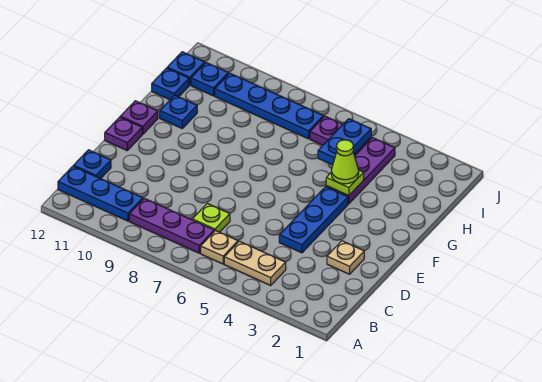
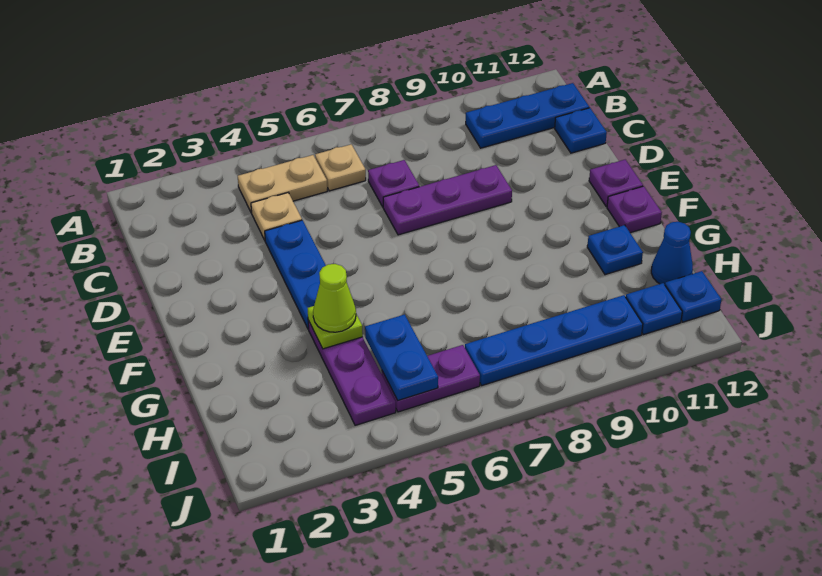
purple 1x3 plate [129,198,214,253] -> purple 1x3 plate moved to [383,165,512,235]
lime 1x1 plate [192,204,230,232] -> purple 1x1 plate [368,160,419,207]
tan 1x1 plate [327,241,364,274] -> tan 1x1 plate moved to [251,193,302,240]
blue 1x1 plate [152,68,189,100] -> blue 1x1 cone [651,222,693,285]

